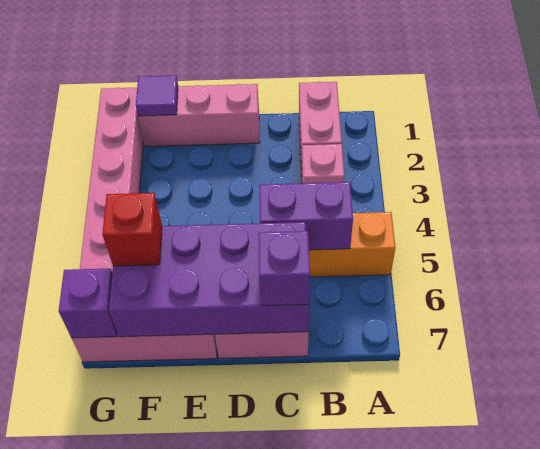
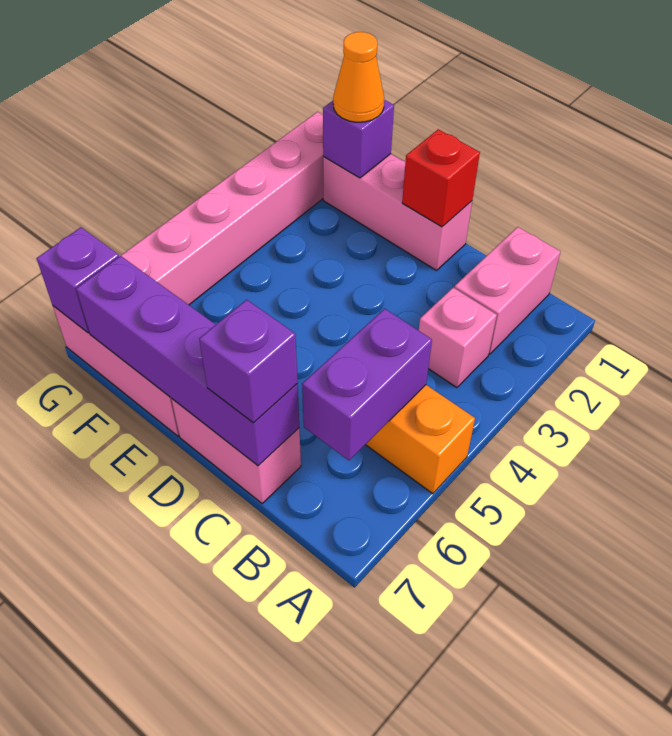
purple 1x2 brick [259,182,353,250] -> purple 1x2 brick turned to [302,309,432,460]
purple 2x4 brick [109,222,309,337] -> purple 1x4 brick [76,256,299,466]
purple 1x1 tile [136,75,178,116] -> purple 1x1 brick [323,100,394,178]
none -> orange 1x1 cone [333,32,384,122]
red 1x1 brick [102,193,162,266] -> red 1x1 brick moved to [402,129,480,227]

